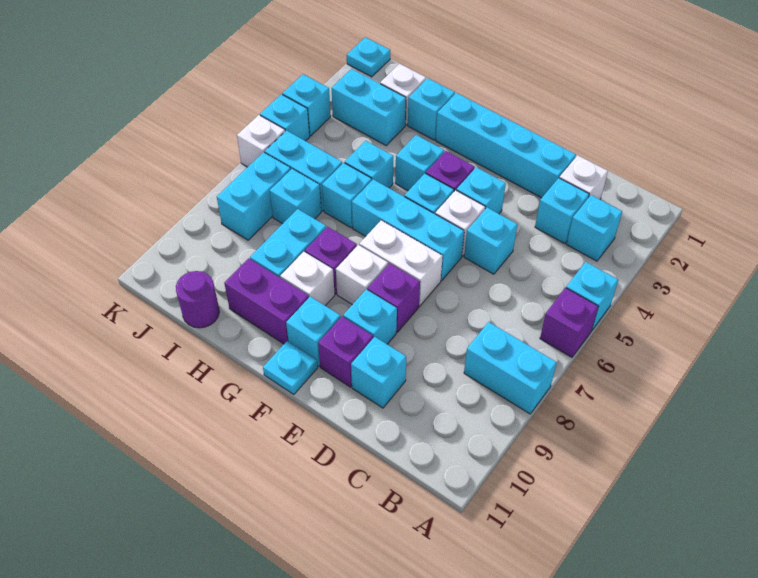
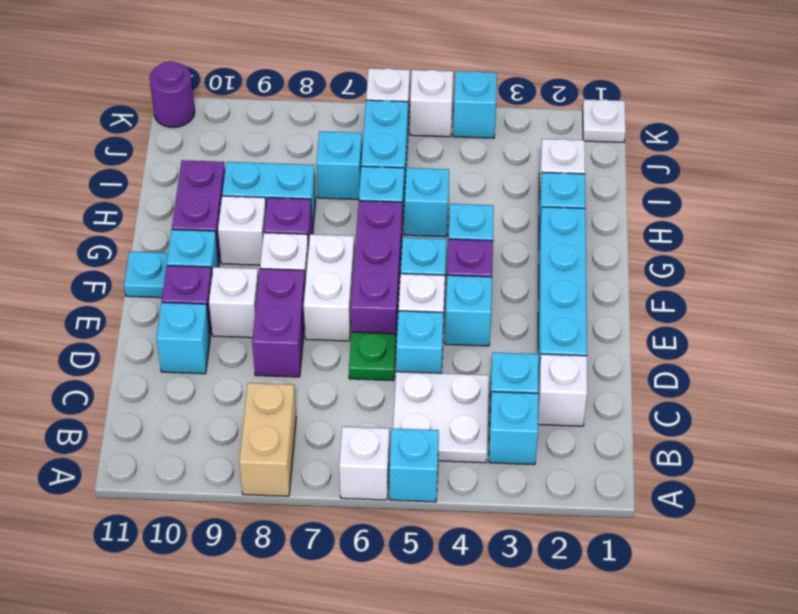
purple 1x1 brick [540,288,599,357] -> white 1x1 brick [339,427,389,500]
cyan 1x2 brick [464,322,557,414] -> tan 1x2 brick [239,383,296,496]
none -> white 2x2 plate [393,372,489,463]
none -> green 1x1 plate [349,332,396,381]
cyan 1x3 brick [352,179,464,281] -> purple 1x3 brick [351,201,402,337]
purple 1x1 brick [367,263,420,332] -> purple 1x2 brick [252,269,305,377]
cyan 1x1 brick [343,289,397,344] -> white 1x1 brick [209,267,259,338]
cyan 1x2 brick [332,69,406,145] -> none
purple 1x1 round brick [176,271,219,328] -> purple 1x1 round brick moved to [150,61,195,128]
cyan 1x2 brick [217,152,291,240] -> none
cyan 1x1 plate [347,37,390,77] -> white 1x1 plate [583,99,626,142]
cyan 1x1 brick [260,94,310,141] -> white 1x1 brick [410,70,453,137]

